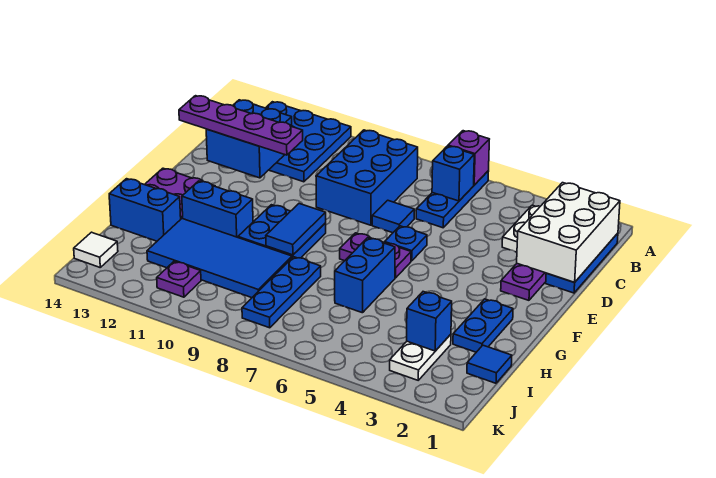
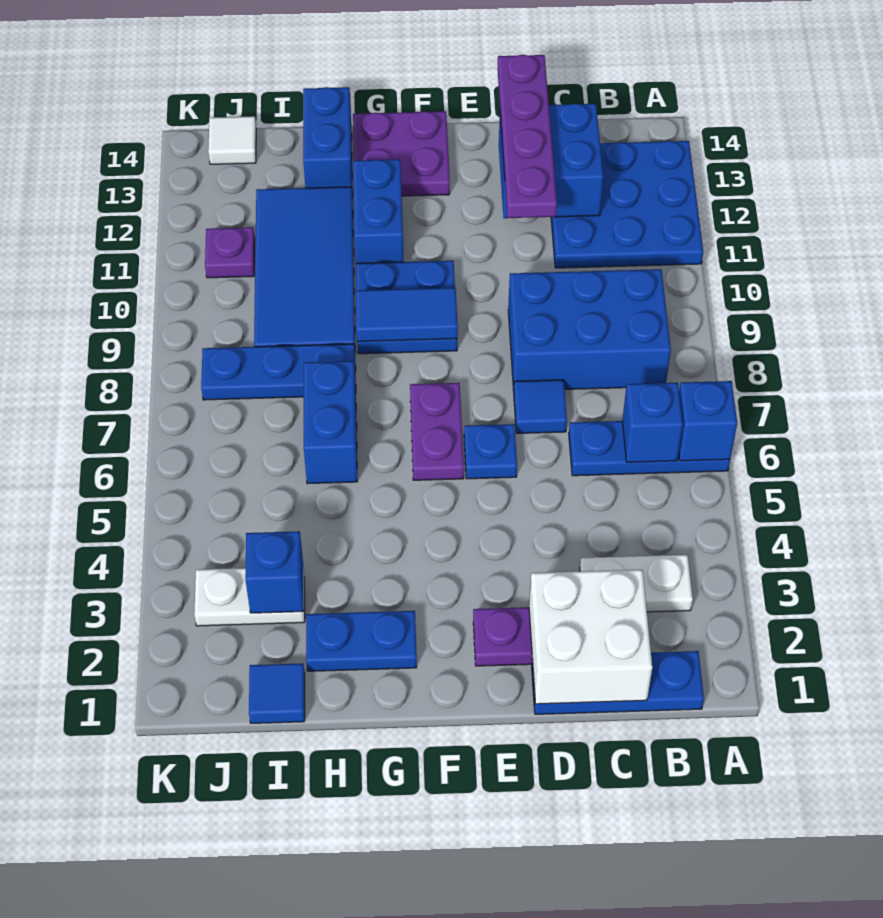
purple 1x1 brick [448,131,489,185] -> blue 1x1 brick [679,381,737,461]
white 2x3 brick [517,183,620,282] -> white 2x2 brick [529,570,652,704]
blue 1x2 brick [335,238,395,313] -> blue 1x2 brick turned to [304,361,358,484]

